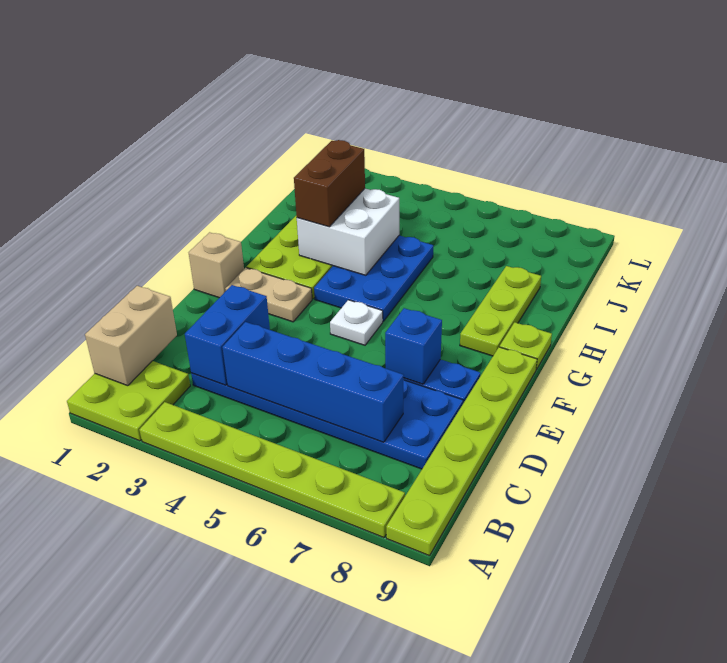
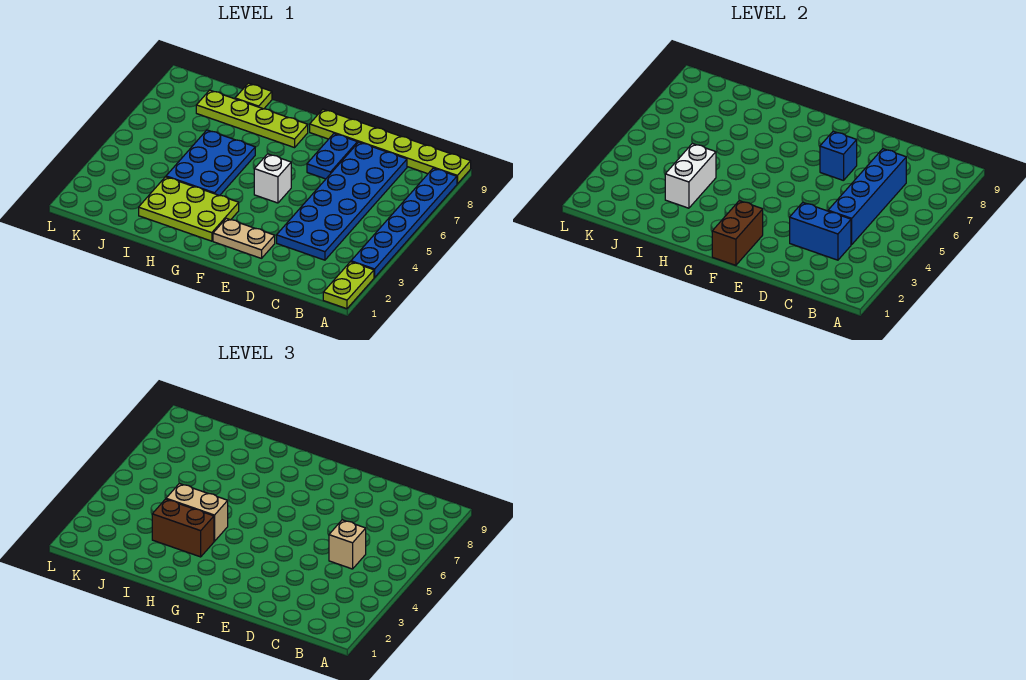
lime 2x2 plate [67,361,190,441] -> lime 1x2 plate [323,262,374,309]
lime 1x6 plate [140,402,405,538] -> blue 1x6 plate [351,168,457,277]
tan 1x2 brick [85,286,177,386] -> tan 1x2 brick moved to [166,483,228,541]
tan 1x1 brick [189,232,244,298] -> tan 1x1 brick moved to [329,520,366,569]
none -> brown 1x2 brick [712,201,763,265]
tan 1x2 plate [225,268,312,322] -> tan 1x2 plate turned to [213,218,275,258]
white 1x1 plate [330,300,383,345] -> white 1x1 brick [254,154,291,203]
blue 2x3 plate [314,236,433,321] -> blue 2x3 plate turned to [166,130,255,196]
lime 1x3 plate [460,266,541,356] -> lime 1x4 plate [196,90,308,148]
lime 1x1 plate [500,322,552,370] -> lime 1x1 plate moved to [235,83,272,109]
white 2x2 brick [297,189,399,275] -> white 1x2 brick [665,143,716,208]

